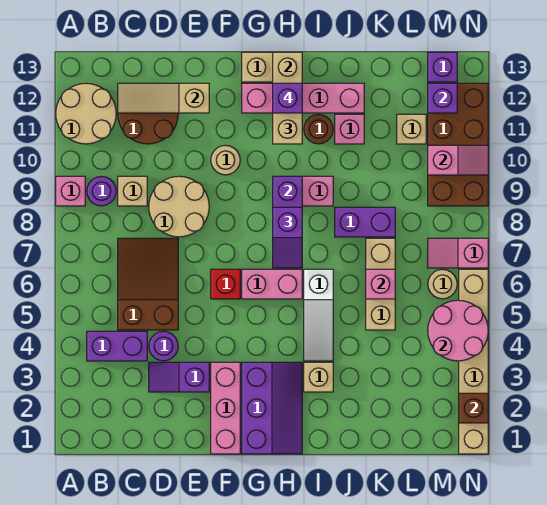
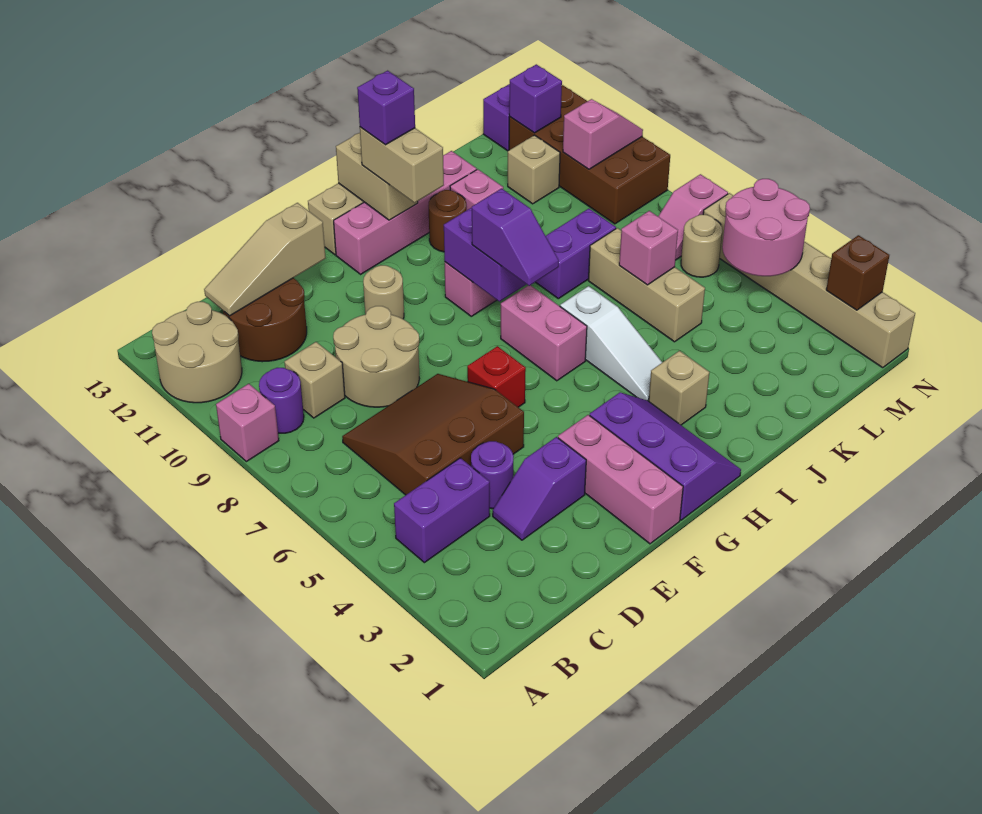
brown 2x3 slope [118,238,178,330] -> brown 3x3 slope [342,374,524,495]
pink 1x2 brick [242,269,302,299] -> pink 1x2 brick turned to [501,285,587,381]

